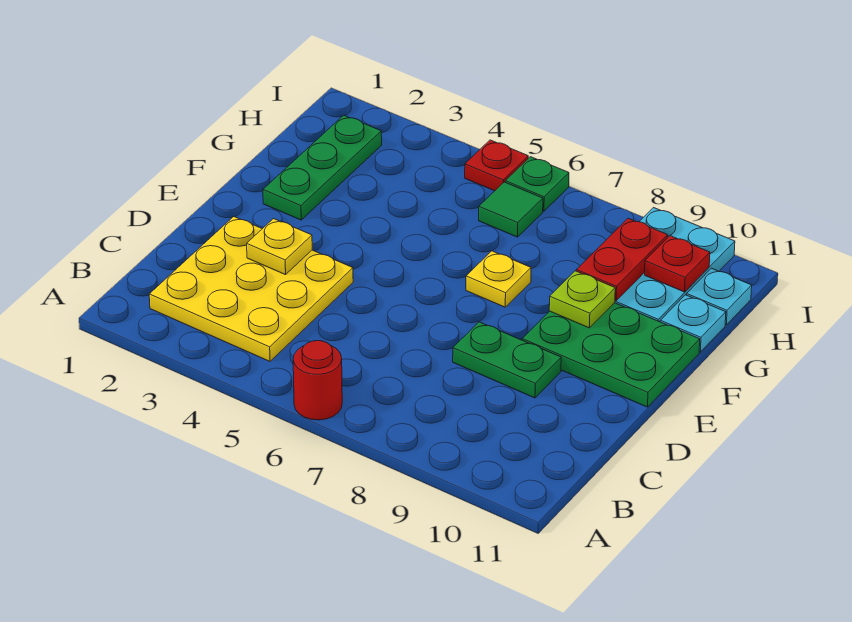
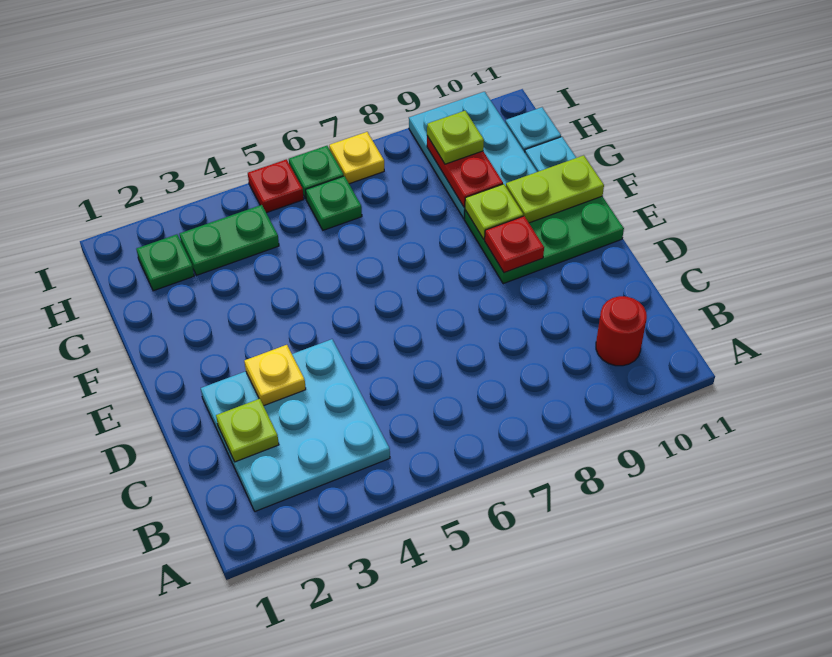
red 1x1 round brick [293,341,342,420] -> red 1x1 round brick moved to [596,296,647,366]
yellow 3x3 plate [149,217,353,361] -> cyan 3x3 plate [201,339,390,511]
none -> lime 1x1 plate [216,399,279,462]
green 1x2 plate [453,322,561,398] -> green 1x2 plate moved to [180,205,279,275]
green 1x3 plate [263,115,382,220] -> green 1x1 plate [137,234,194,291]
yellow 1x1 plate [466,251,531,307] -> yellow 1x1 plate moved to [329,132,384,184]
none -> lime 1x2 plate [506,155,604,223]
green 1x1 tile [479,182,543,237] -> green 1x1 plate [306,176,362,230]
none -> lime 1x1 plate [427,111,484,164]
red 1x1 plate [645,236,710,292] -> red 1x1 plate moved to [485,216,544,273]

